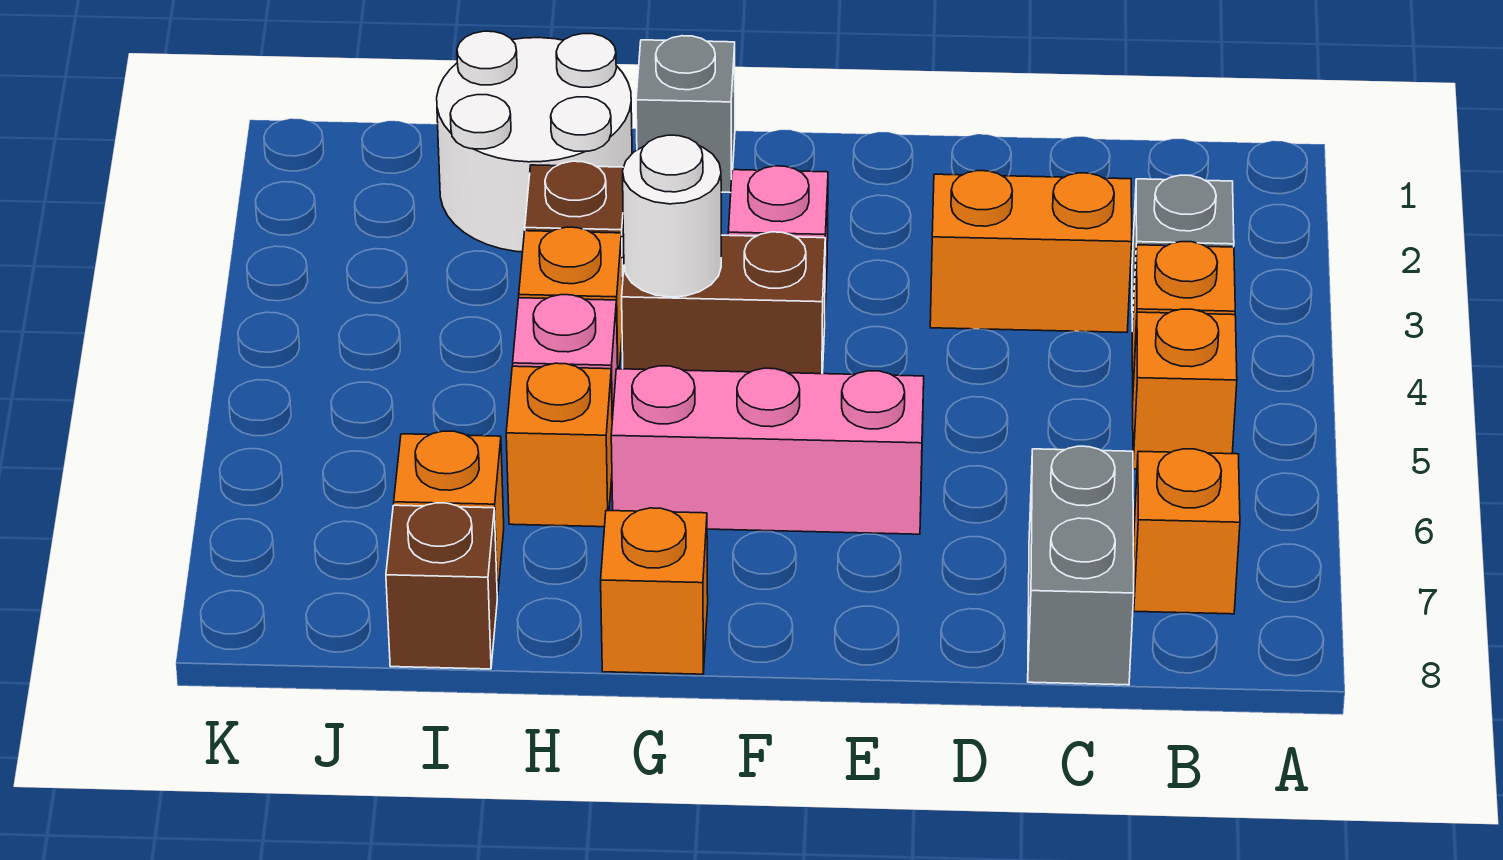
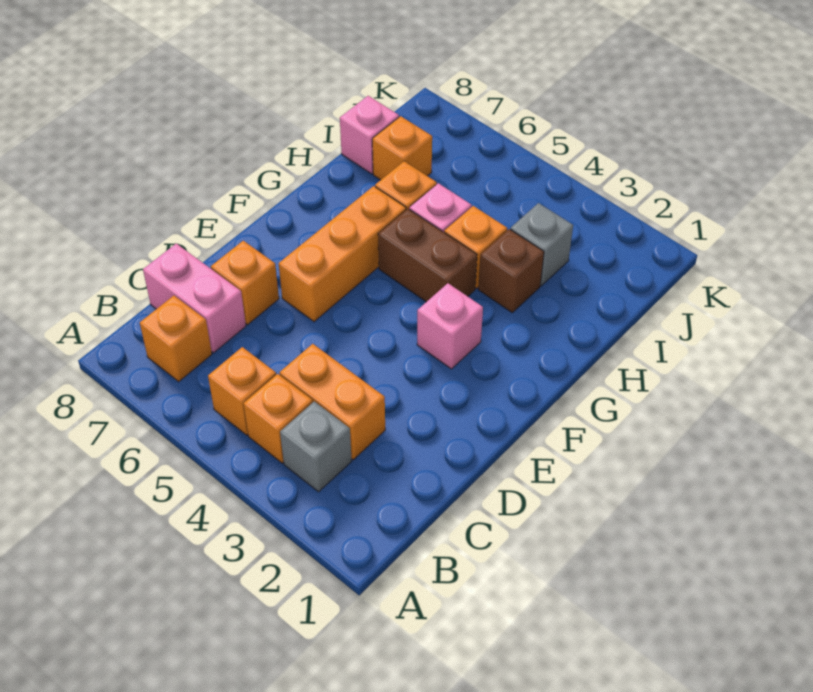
orange 1x2 brick [930,171,1132,332] -> orange 1x2 brick turned to [280,344,385,460]
grey 1x2 brick [1028,446,1134,685] -> pink 1x2 brick [143,243,246,353]
pink 1x3 brick [611,366,924,534] -> orange 1x3 brick [279,186,406,322]
brown 1x2 brick [622,232,825,374] -> brown 1x2 brick turned to [378,209,477,302]
grey 1x1 brick [636,36,735,193] -> grey 1x1 brick moved to [510,203,573,286]
white 1x1 round brick [623,135,721,297] -> none
orange 1x1 brick [601,508,708,674] -> orange 1x1 brick moved to [211,241,279,325]
white 2x2 round brick [437,31,632,252] -> none
brown 1x1 brick [386,503,497,669] -> pink 1x1 brick [340,96,399,174]

